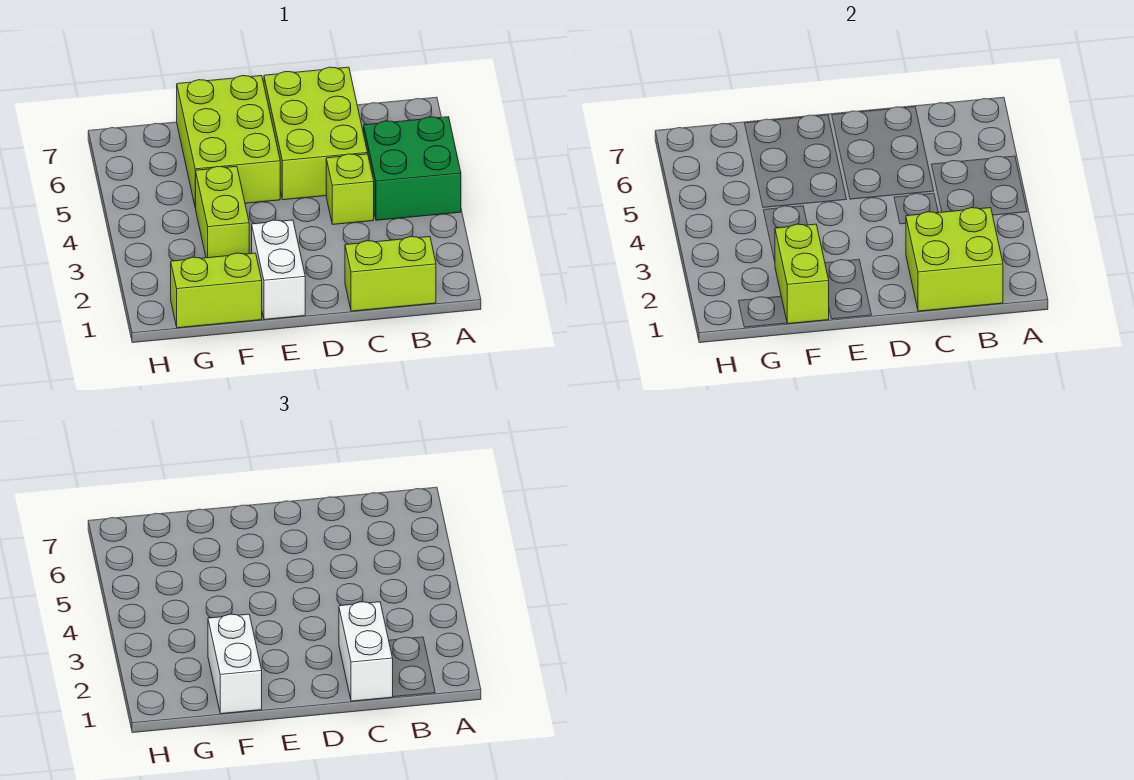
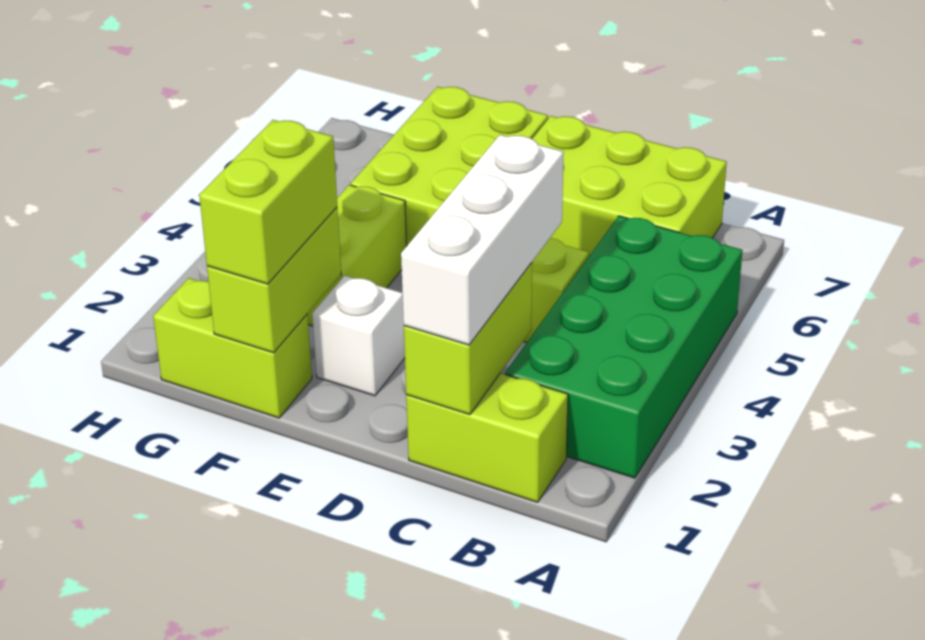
green 2x2 brick [364,117,461,220] -> green 2x4 brick [505,216,743,478]
lime 2x2 brick [906,208,1003,311] -> lime 1x2 brick [404,263,532,415]
white 1x2 brick [339,602,393,701] -> white 1x3 brick [401,135,564,345]
lime 2x3 brick [264,67,368,200] -> lime 2x3 brick turned to [532,116,727,256]
white 1x2 brick [252,220,305,320] -> white 1x1 brick [312,276,405,396]
white 1x2 brick [208,614,262,714] -> lime 1x2 brick [199,120,337,284]

